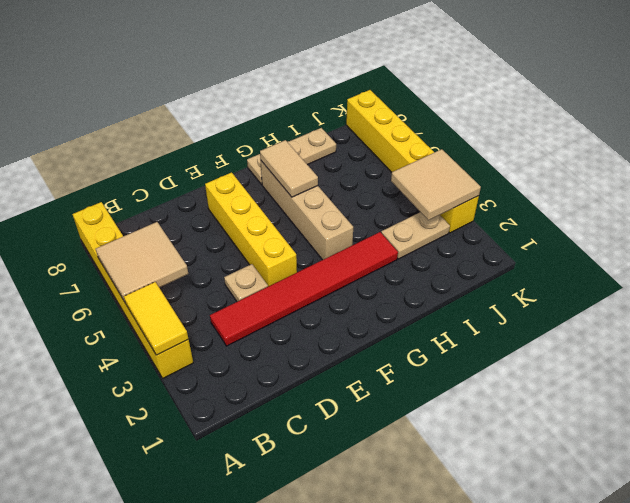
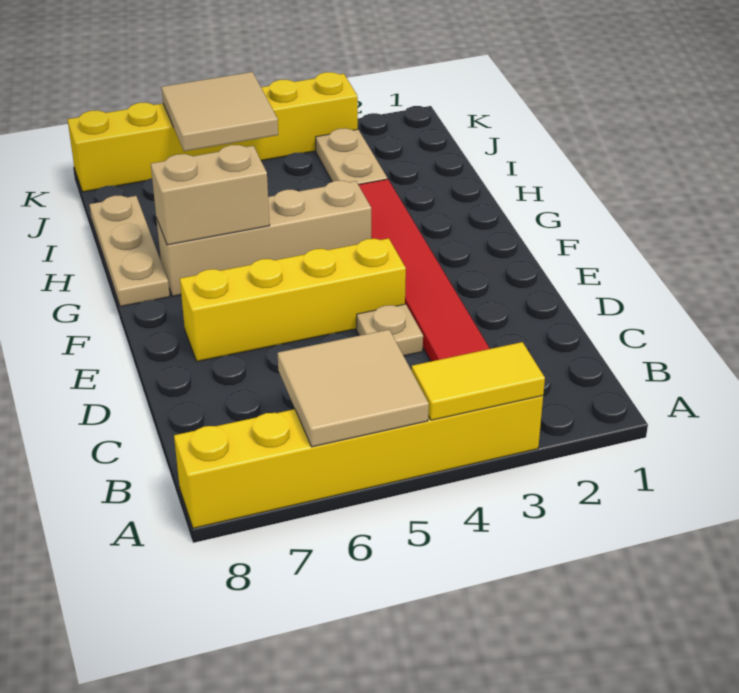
tan 1x2 tile [260,140,318,197] -> tan 1x2 brick [151,145,270,245]
tan 2x2 tile [391,149,481,220] -> tan 2x2 tile moved to [162,72,278,151]

